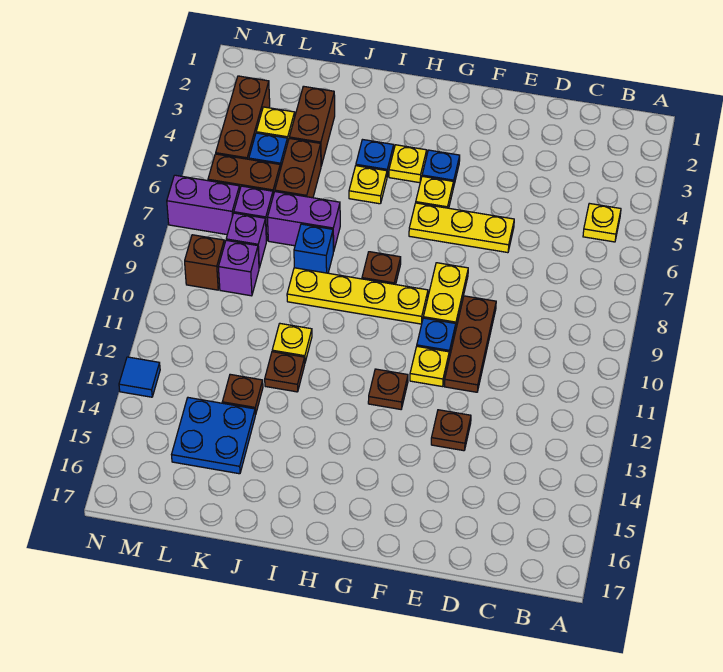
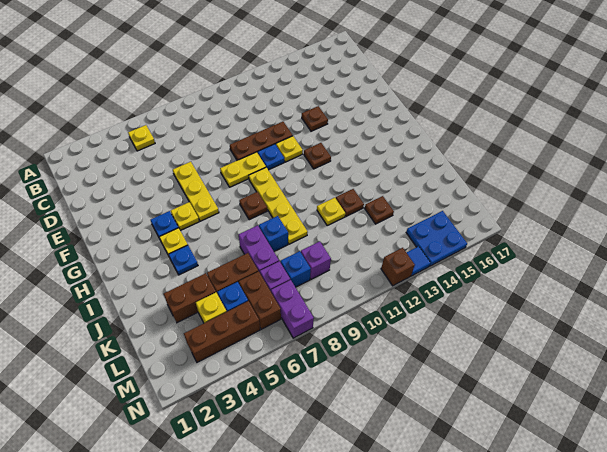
yellow 1x1 plate [349,166,387,204] -> none
blue 2x2 plate [172,398,255,474] -> blue 2x2 plate moved to [406,211,467,266]
purple 1x1 brick [226,213,266,268] -> blue 1x1 brick [281,251,311,287]
brown 1x1 brick [185,235,224,290] -> brown 1x1 brick moved to [381,248,415,286]

